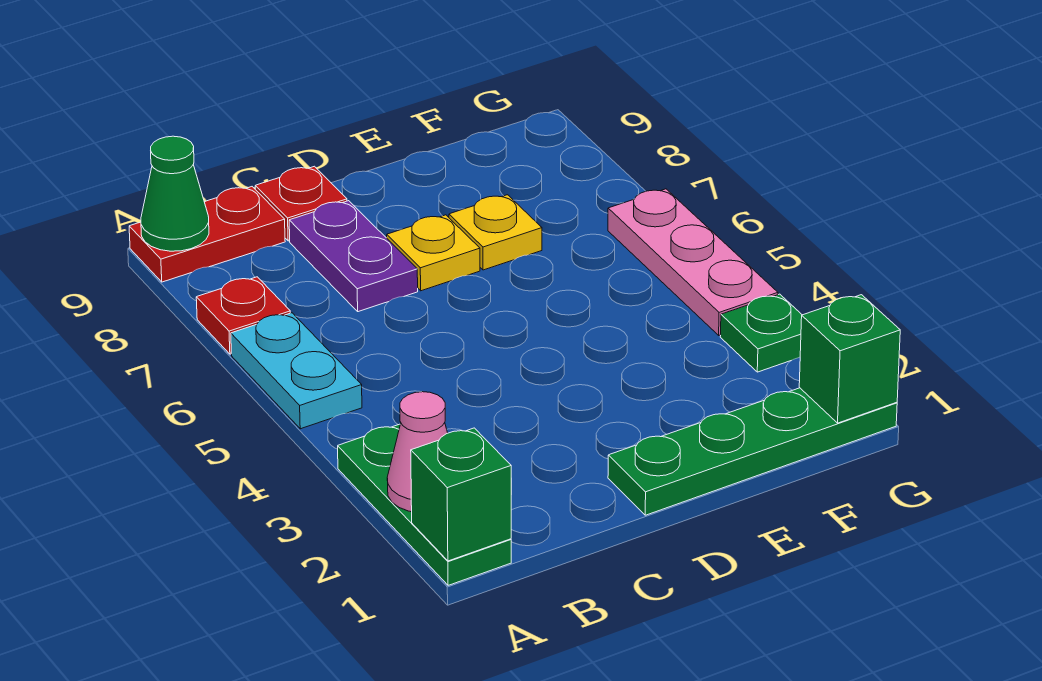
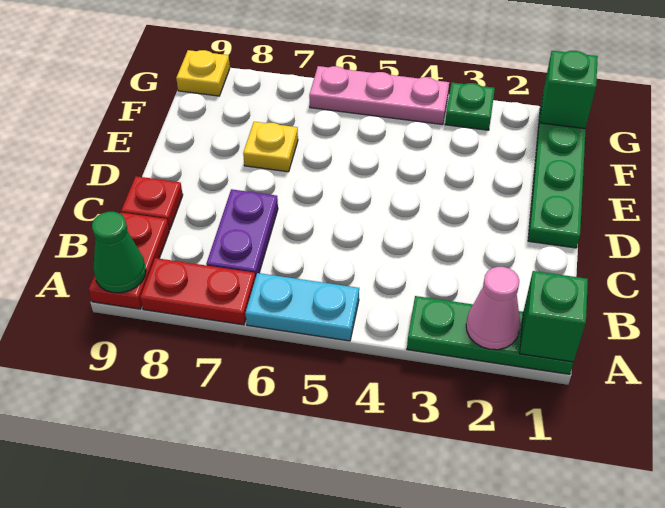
red 1x1 plate [196,277,290,354] -> red 1x2 plate [140,258,255,325]
purple 1x2 plate [289,201,418,312] -> purple 1x2 plate turned to [206,189,278,278]
yellow 1x1 plate [387,215,480,291] -> yellow 1x1 plate moved to [176,50,230,96]

